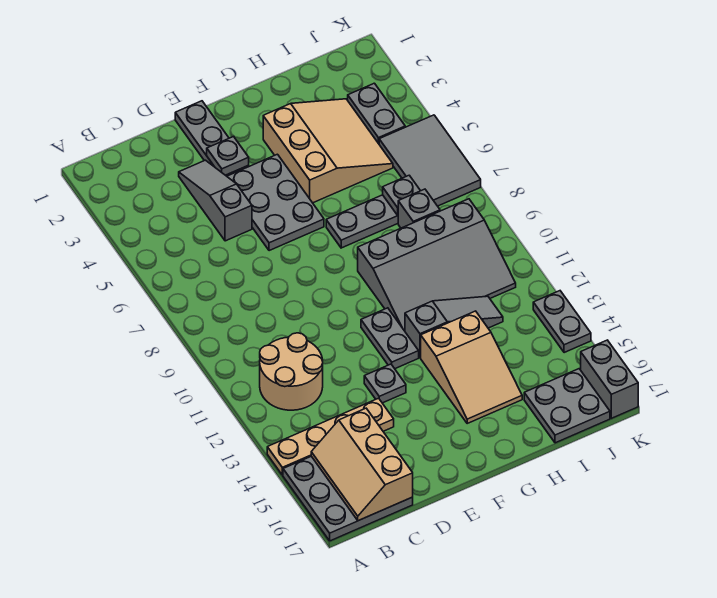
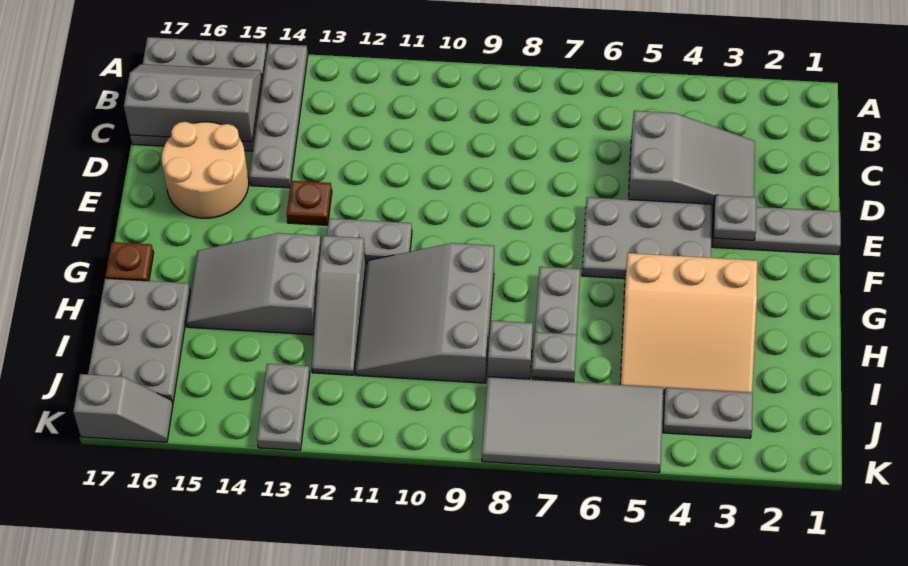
tan 1x4 plate [267,398,394,475] -> grey 1x4 plate [249,44,308,188]
tan 2x2 round brick [260,333,323,410] -> tan 2x2 round brick moved to [161,122,249,218]
tan 2x3 slope [311,408,413,521] -> grey 2x3 slope [124,64,262,142]
grey 1x3 slope [179,160,252,241] -> grey 2x3 slope [629,111,755,212]
grey 1x1 plate [364,364,406,403] -> brown 1x1 plate [287,181,332,225]
grey 3x4 slope [358,199,516,331] -> grey 3x3 slope [355,243,494,383]
tan 2x3 slope [421,311,522,423] -> grey 2x3 slope [186,233,321,335]
none -> brown 1x1 plate [105,242,154,281]
grey 2x2 plate [524,369,610,443] -> grey 2x3 plate [88,278,190,403]
grey 2x3 tile [379,115,481,206] -> grey 2x4 tile [482,377,663,473]
grey 1x2 plate [533,291,591,353] -> grey 1x2 plate turned to [257,364,310,450]
grey 1x2 brick [581,340,638,418] -> grey 1x2 slope [73,374,173,442]

